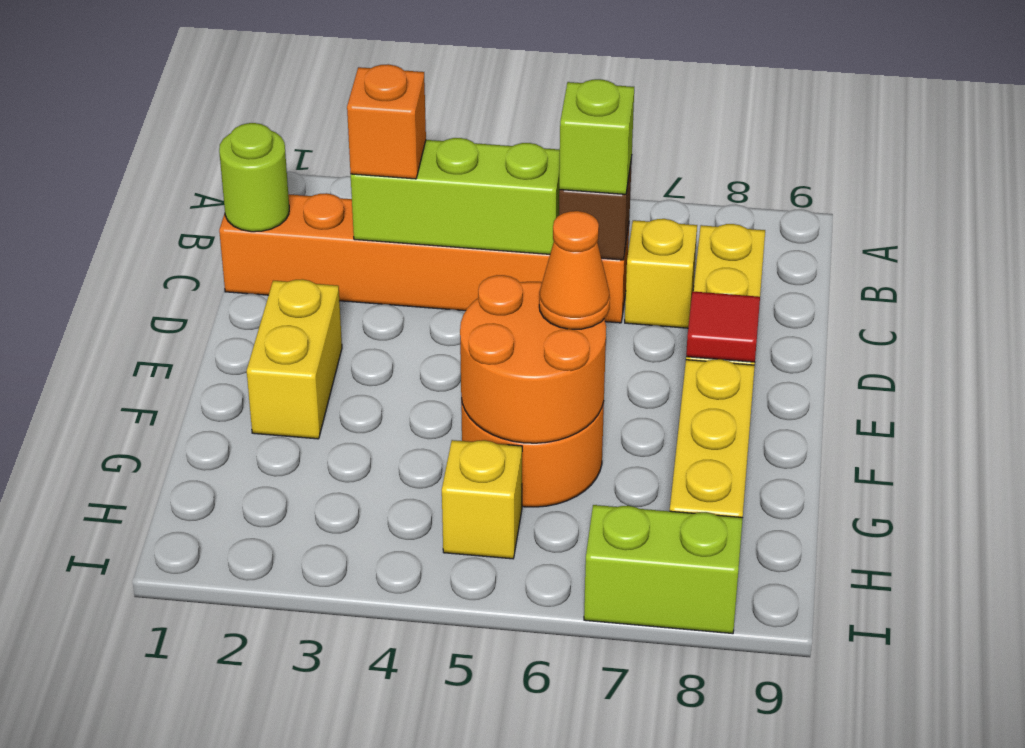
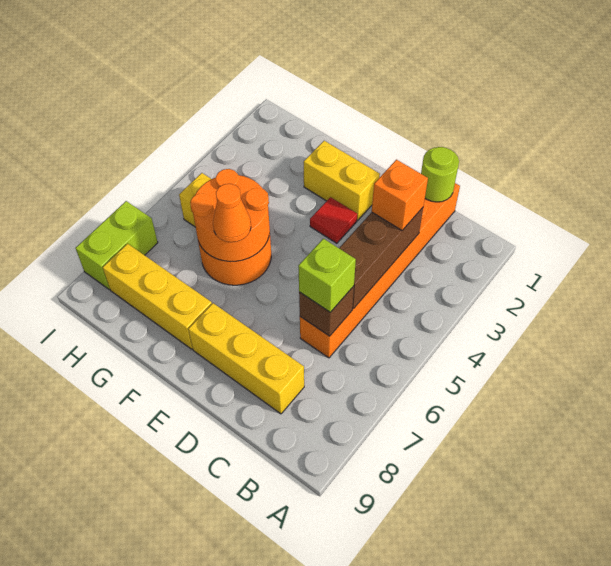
lime 1x3 brick [351,138,560,254] -> brown 1x3 brick [339,208,423,309]
yellow 1x1 brick [625,219,697,328] -> none
red 1x1 tile [686,292,760,362] -> red 1x1 tile moved to [310,197,357,243]

